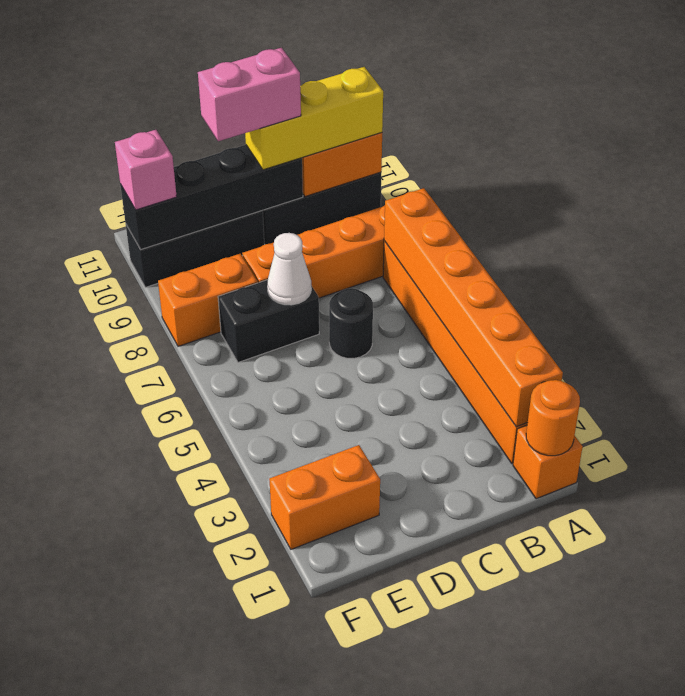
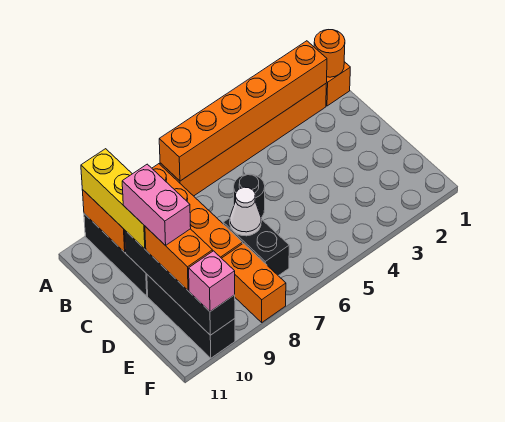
orange 1x2 brick [269,445,380,549] -> orange 1x2 brick moved to [145,226,213,290]

